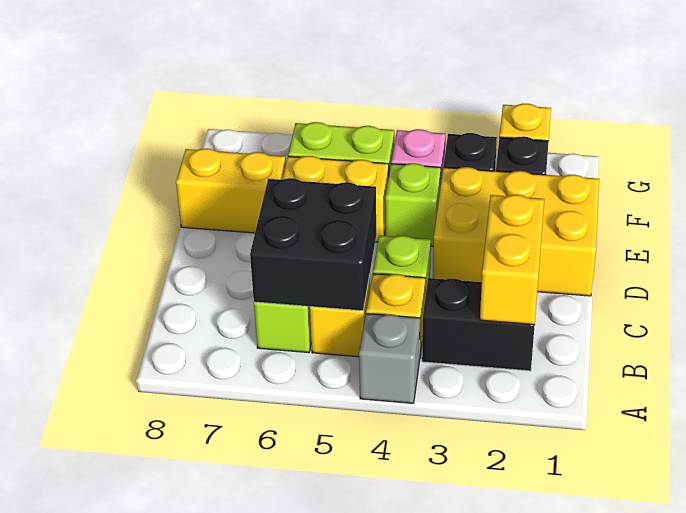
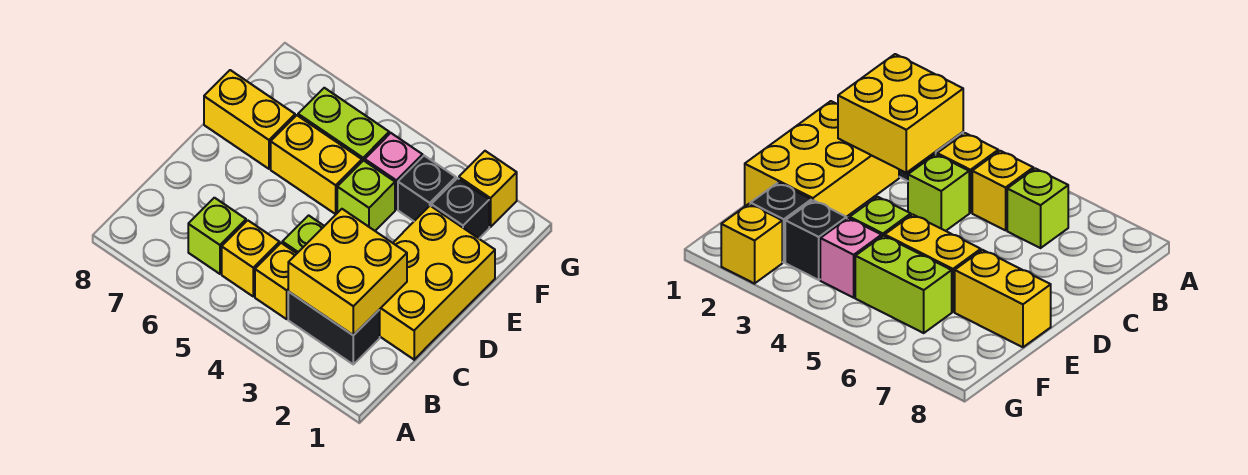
grey 1x1 brick [359,314,420,403] -> none
yellow 1x2 brick [480,195,544,325] -> yellow 2x2 brick [288,209,407,335]
black 2x2 brick [250,178,376,311] -> none
yellow 2x3 brick [433,167,599,296] -> yellow 2x3 brick turned to [379,206,495,360]

